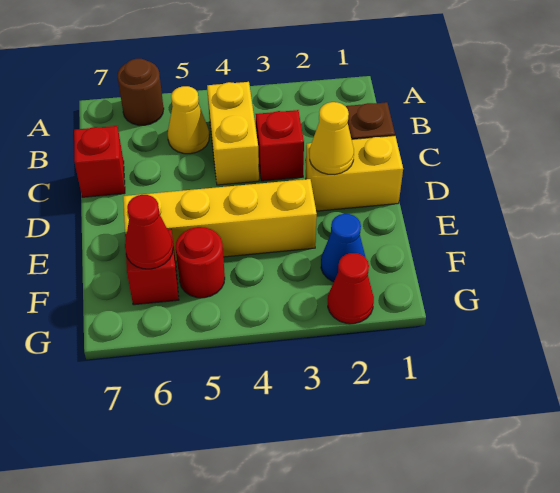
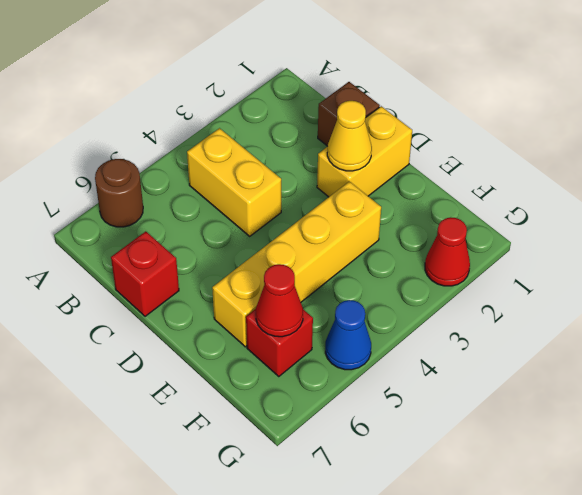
yellow 1x1 cone [168,86,209,154] -> none
red 1x1 brick [256,110,304,181] -> none
blue 1x1 cone [321,214,366,282] -> blue 1x1 cone moved to [325,300,371,370]
red 1x1 round brick [176,227,225,298] -> none

